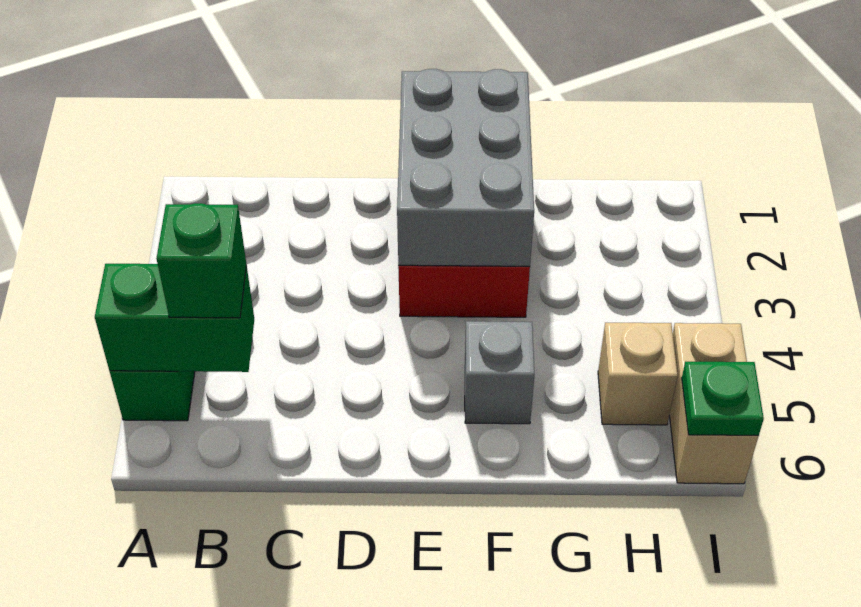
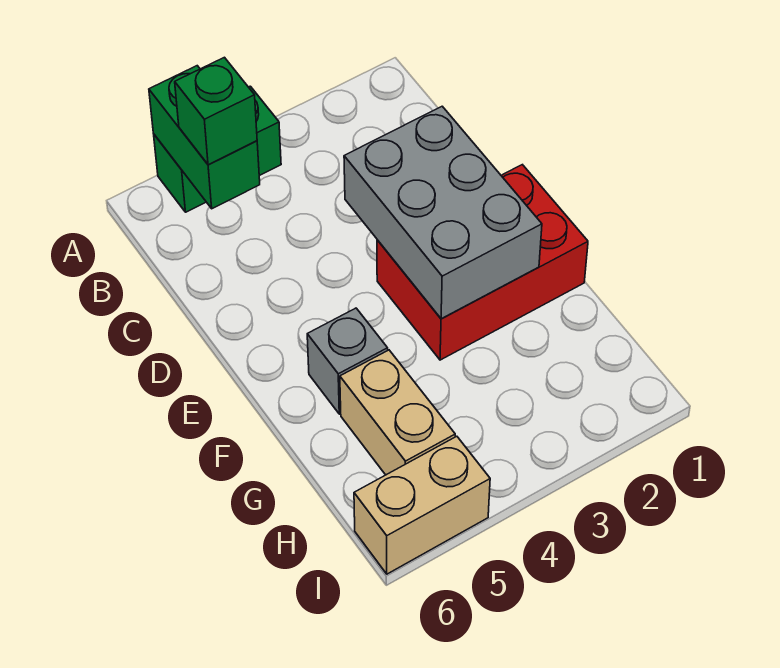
grey 2x3 brick [397,69,534,266] -> grey 2x3 brick turned to [344,106,542,319]
tan 1x1 brick [598,323,678,425] -> tan 1x2 brick [340,350,455,475]
green 1x1 plate [682,362,764,435] -> none

